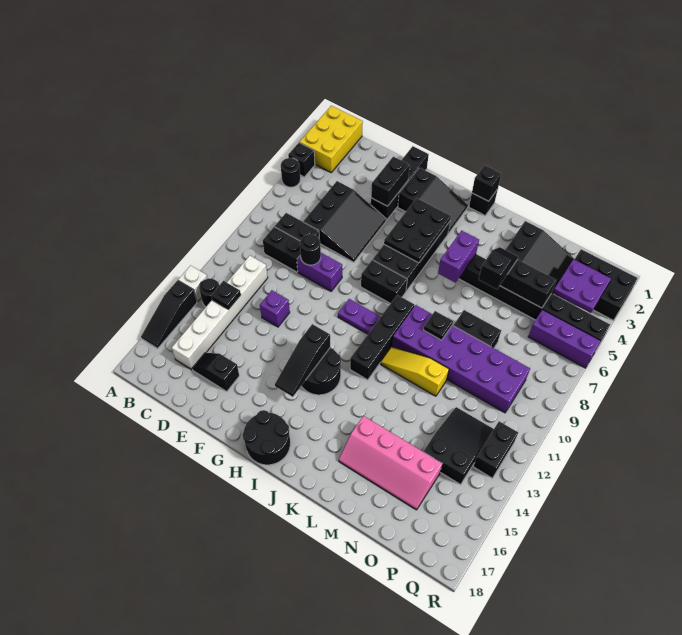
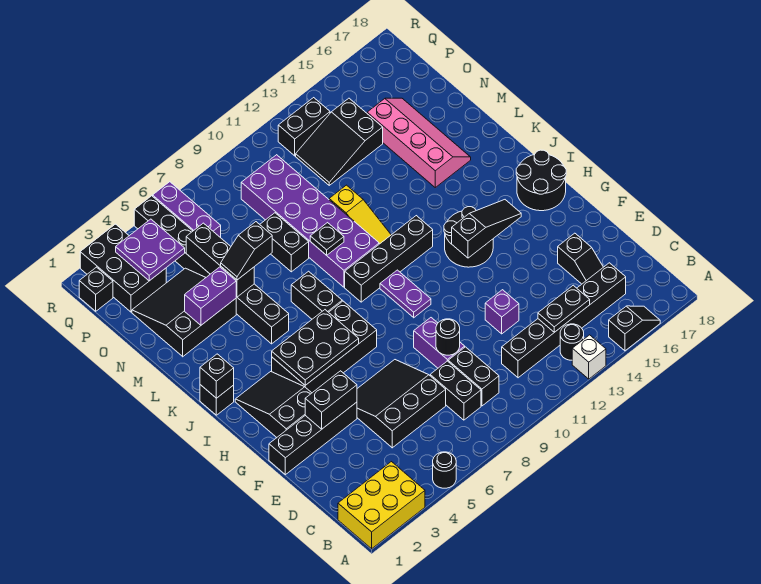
black 1x1 brick [288,142,315,177] -> black 1x1 brick moved to [79,267,113,311]
black 1x3 slope [141,281,197,348] -> black 1x2 slope [609,306,660,351]
white 1x6 brick [172,256,268,370] -> black 1x6 brick [502,263,626,378]
black 1x1 plate [211,281,241,309] -> black 1x2 plate [538,285,590,332]
black 1x2 brick [361,260,407,303] -> black 1x2 brick moved to [291,271,342,319]
purple 1x2 brick [438,231,479,283] -> purple 1x2 brick moved to [185,267,236,325]

